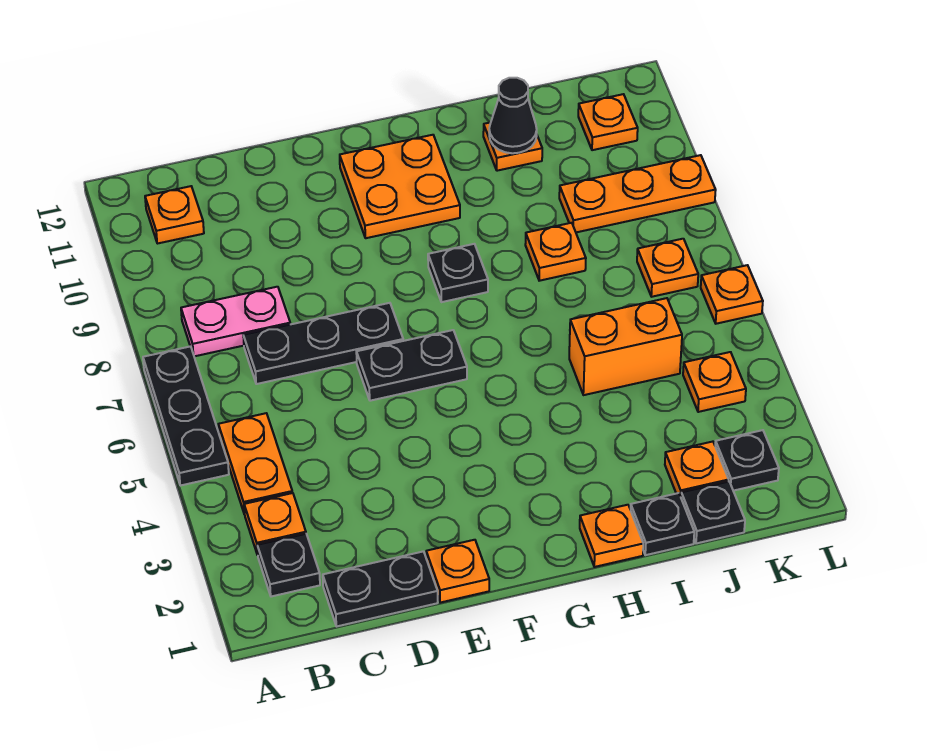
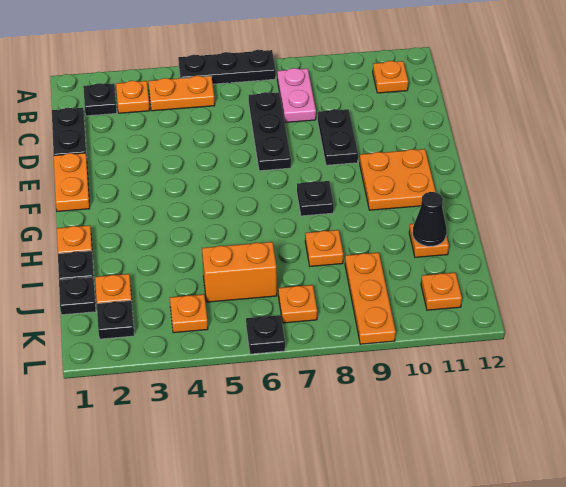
orange 1x1 plate [426,540,489,603] -> orange 1x2 plate [54,153,90,212]
black 1x2 plate [356,330,467,401] -> black 1x2 plate moved to [318,109,358,165]
orange 1x2 brick [569,298,682,395] -> orange 1x2 brick turned to [202,242,277,302]
orange 1x1 plate [701,265,763,324] -> black 1x1 plate [246,315,285,354]

